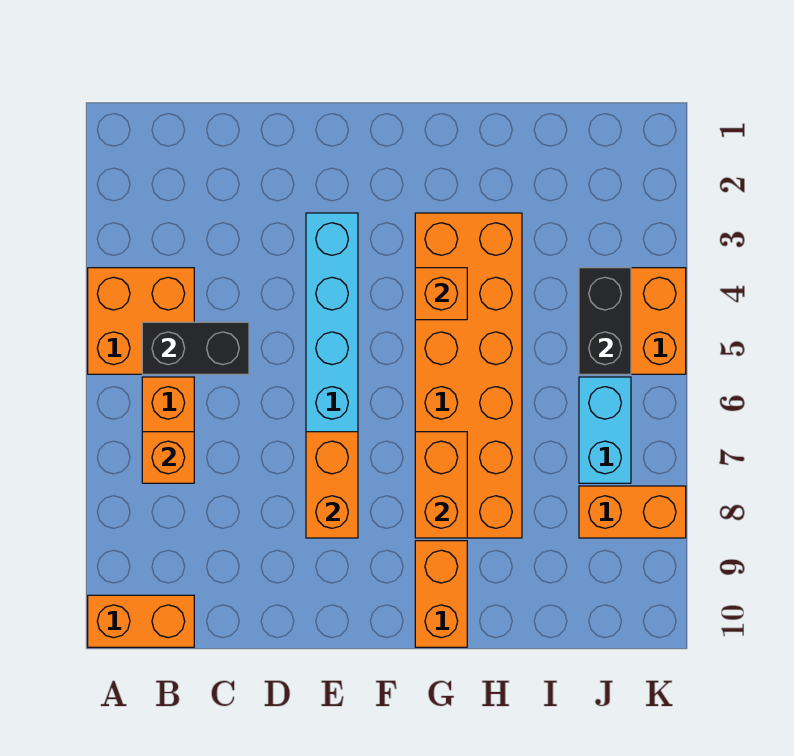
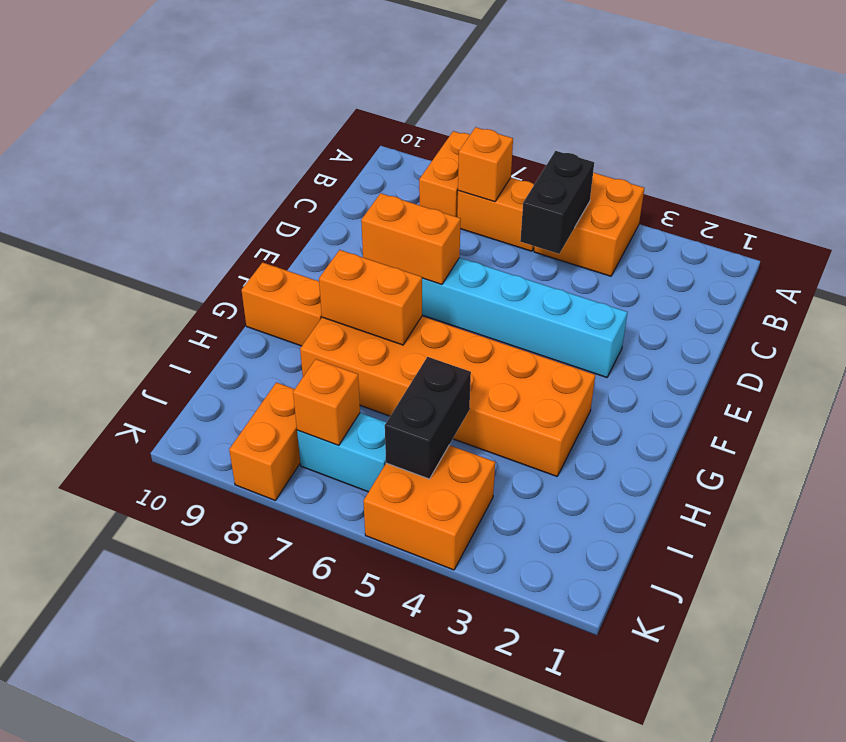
orange 1x2 brick [88,595,194,647] -> orange 1x2 brick moved to [419,131,470,217]
orange 1x1 brick [415,268,467,320] -> orange 1x1 brick moved to [293,359,360,446]
black 1x2 brick [579,268,631,374] -> black 1x2 brick turned to [385,357,471,479]

